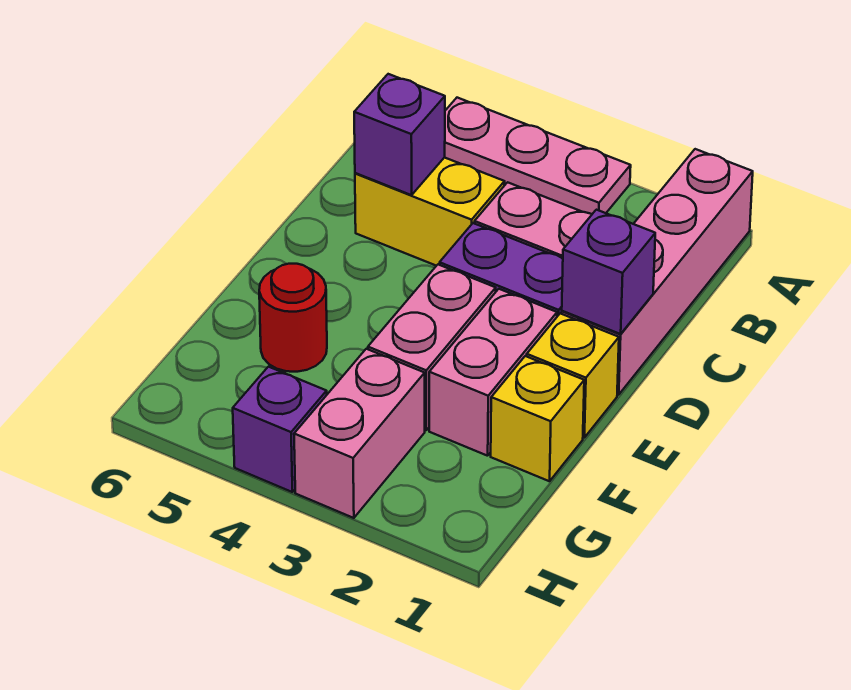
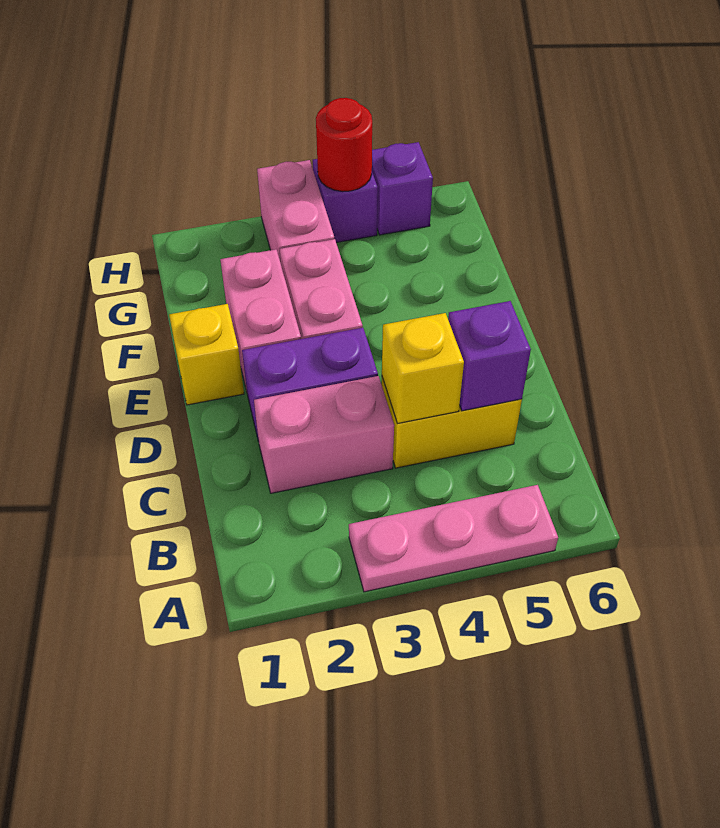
pink 1x4 brick [562,149,753,395] -> none
purple 1x1 brick [562,210,655,334] -> purple 1x1 brick moved to [372,142,433,235]
yellow 1x1 brick [491,356,584,481] -> yellow 1x1 brick moved to [382,313,464,424]
red 1x1 round brick [259,264,327,372] -> red 1x1 round brick moved to [316,98,372,192]

